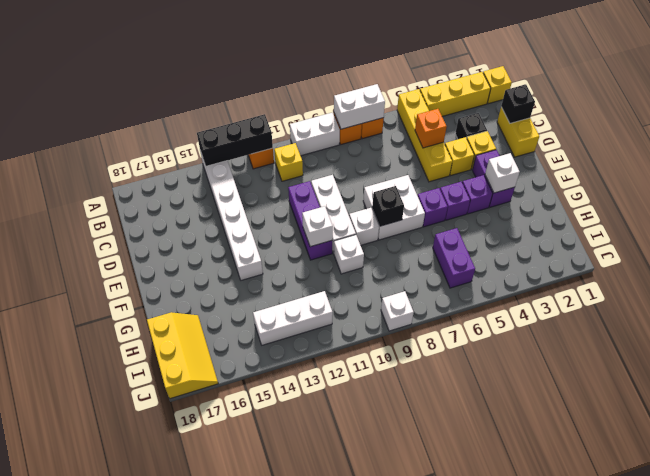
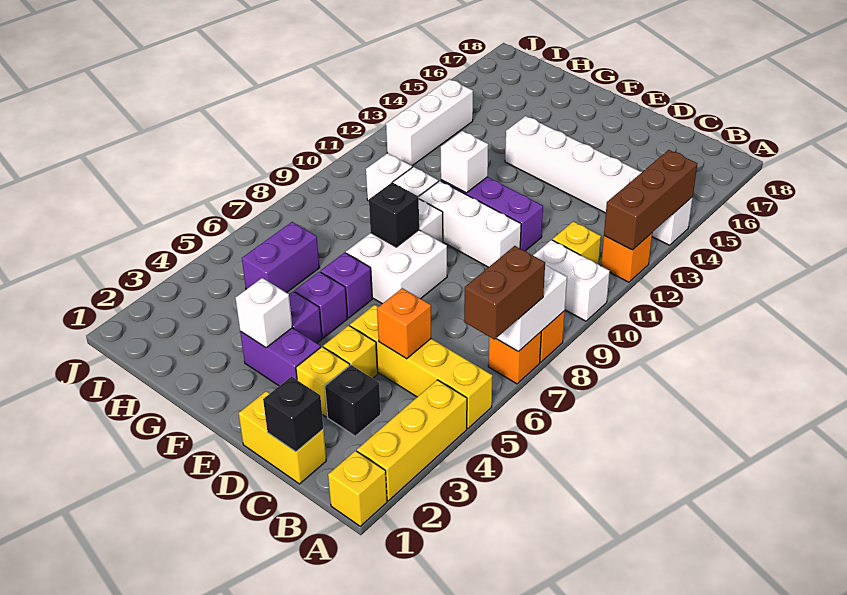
none -> brown 1x2 brick [464,246,545,340]
white 1x2 brick [290,113,340,156] -> white 1x2 brick turned to [533,240,610,321]
black 1x3 brick [197,114,273,166] -> brown 1x3 brick [604,150,697,250]
purple 1x2 brick [433,228,475,288] -> purple 1x2 brick turned to [242,222,320,293]
yellow 2x3 slope [147,312,218,399] -> none
white 1x1 brick [381,291,414,331] -> white 1x1 brick moved to [366,153,412,201]

